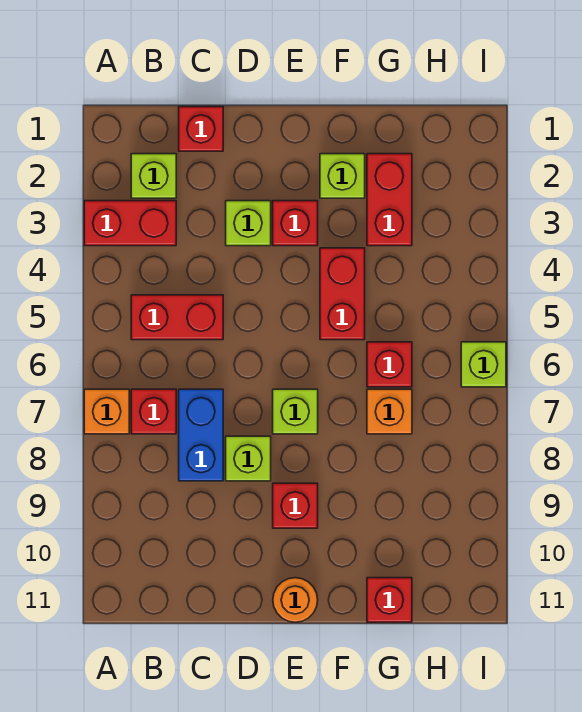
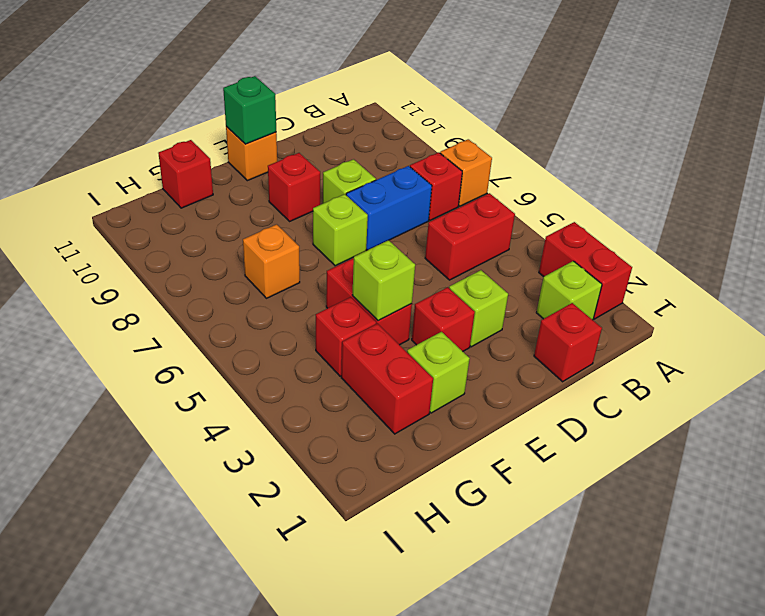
red 1x2 brick [84,201,176,246] -> red 1x2 brick turned to [539,222,632,319]
blue 1x2 brick [179,389,223,481] -> blue 1x2 brick turned to [346,166,432,250]
orange 1x1 round brick [273,578,318,622] -> orange 1x1 brick [226,126,277,181]
none -> green 1x1 brick [223,76,276,144]
red 1x1 brick [367,342,412,387] -> red 1x1 brick moved to [316,297,376,376]
lime 1x1 brick [461,342,506,387] -> lime 1x1 brick moved to [352,240,415,321]

